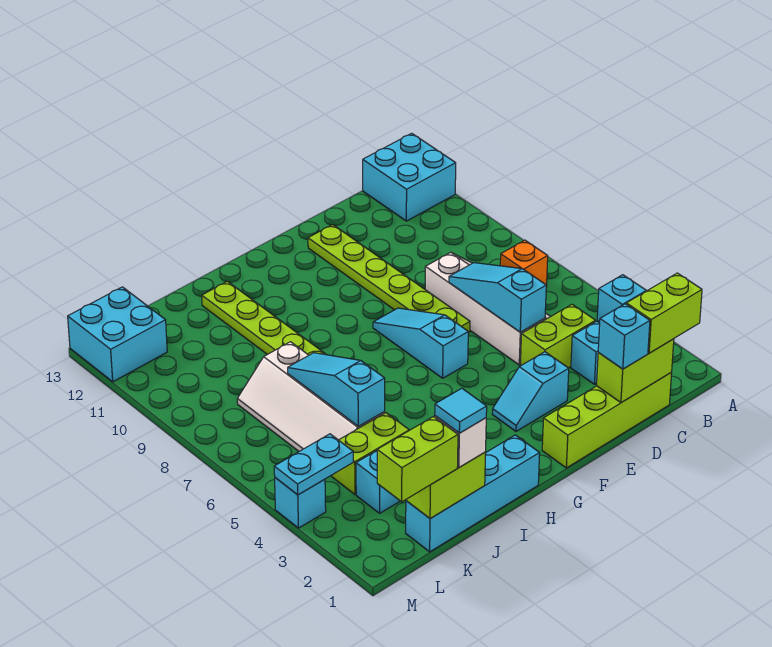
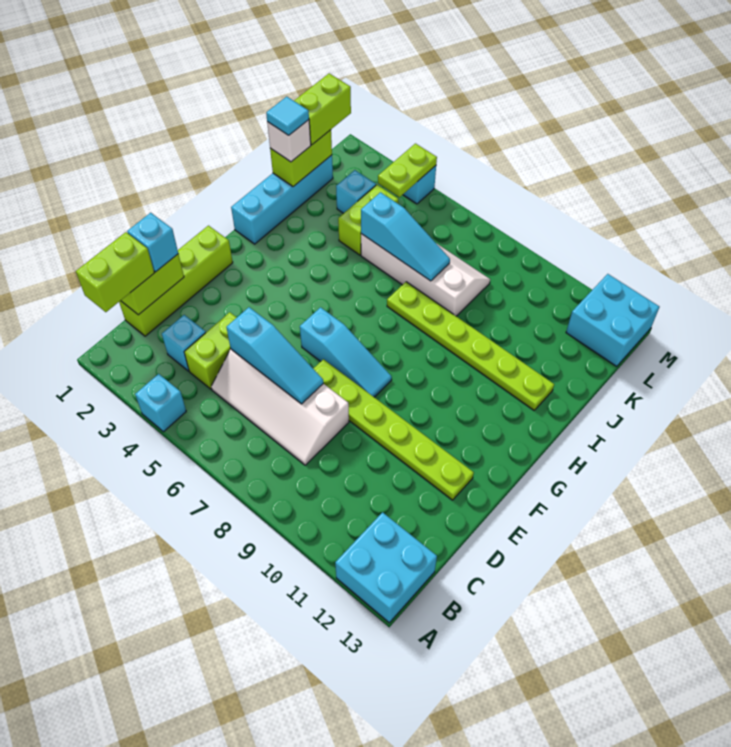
orange 1x1 brick [500,240,548,287] -> none
cyan 1x2 slope [492,352,569,431] -> none
cyan 1x2 plate [274,434,353,495] -> lime 1x2 plate [378,144,437,197]

